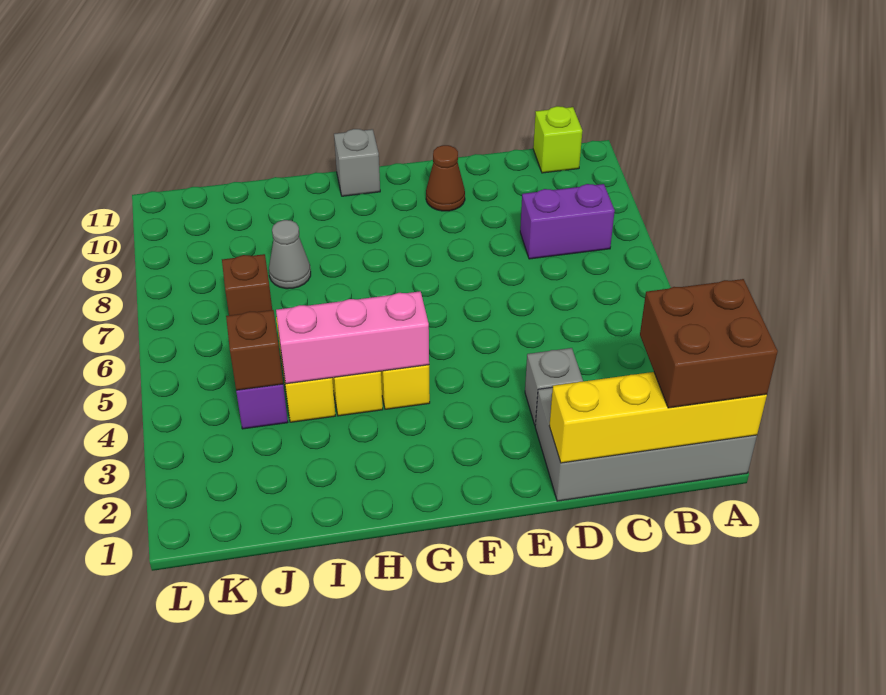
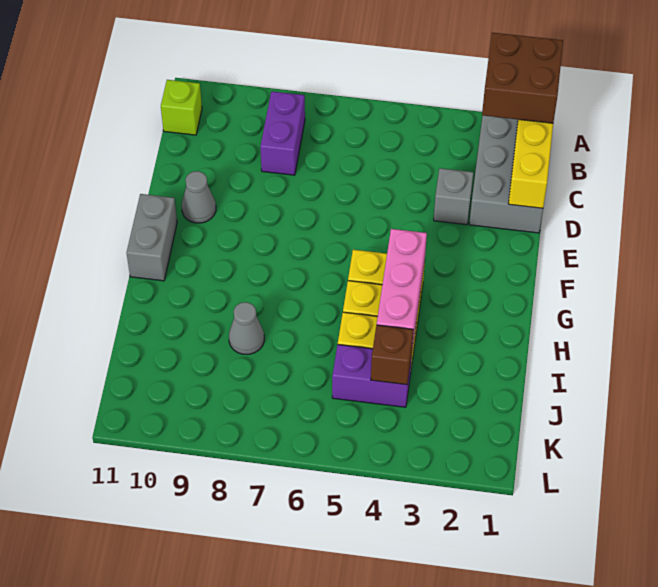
brown 1x1 cone [426,145,465,211] -> grey 1x1 cone [182,171,216,223]
grey 1x1 brick [334,129,380,196] -> grey 1x2 brick [127,194,177,281]
brown 1x1 brick [222,254,272,315] -> none

